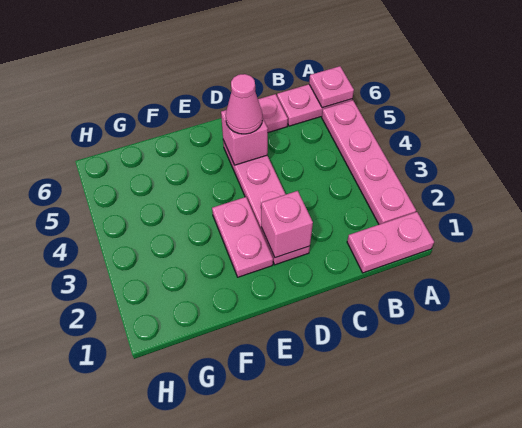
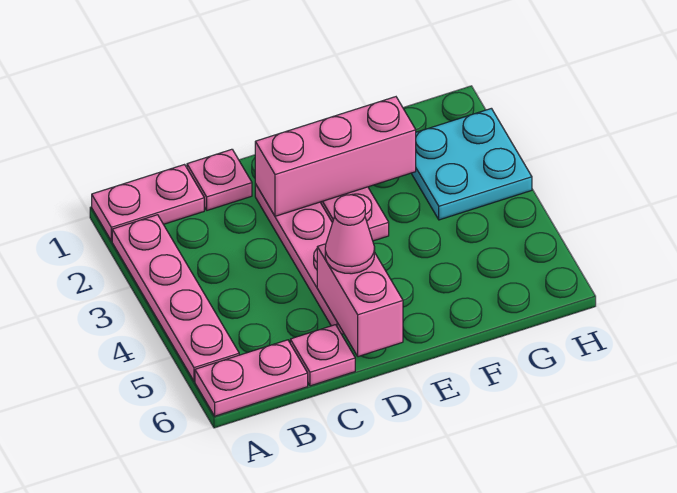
pink 1x1 plate [309,66,354,108] -> pink 1x1 plate moved to [187,149,252,210]
pink 1x1 brick [261,191,313,258] -> pink 1x3 brick [255,97,416,216]
pink 1x1 brick [221,110,268,165] -> pink 1x2 brick [317,244,403,357]
none -> cyan 2x2 plate [411,108,532,220]

